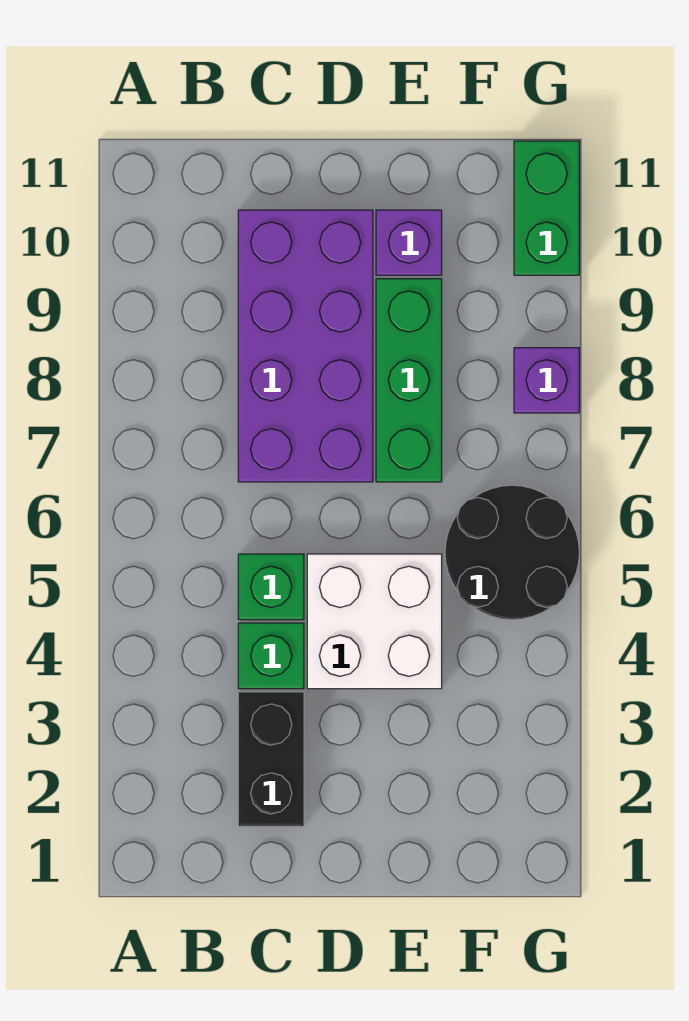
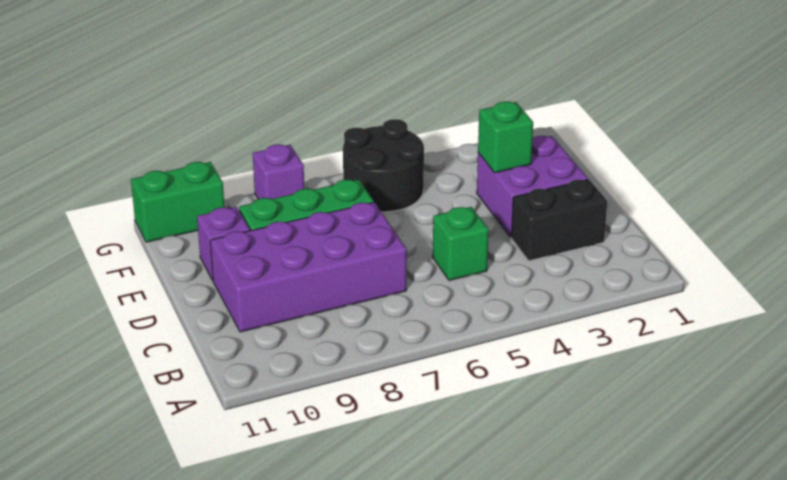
green 1x1 brick [238,623,304,689] -> green 1x1 brick moved to [478,102,533,173]
none -> purple 2x2 brick [477,136,588,237]
white 2x2 brick [307,554,442,689] -> none

